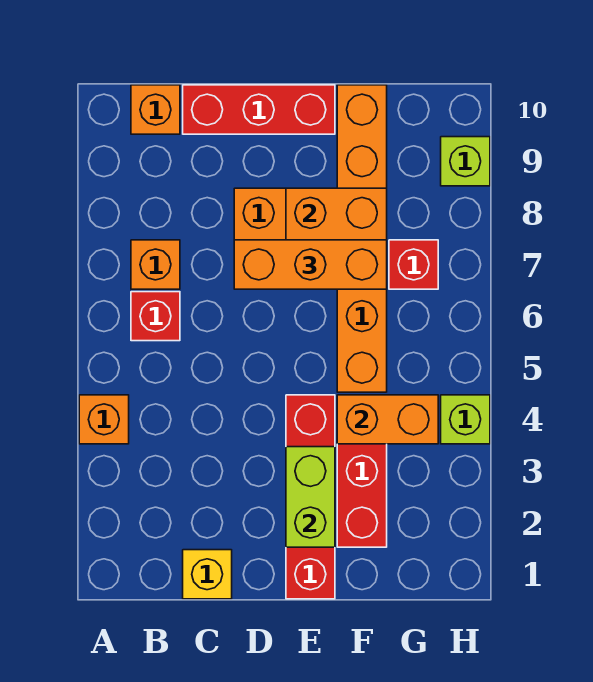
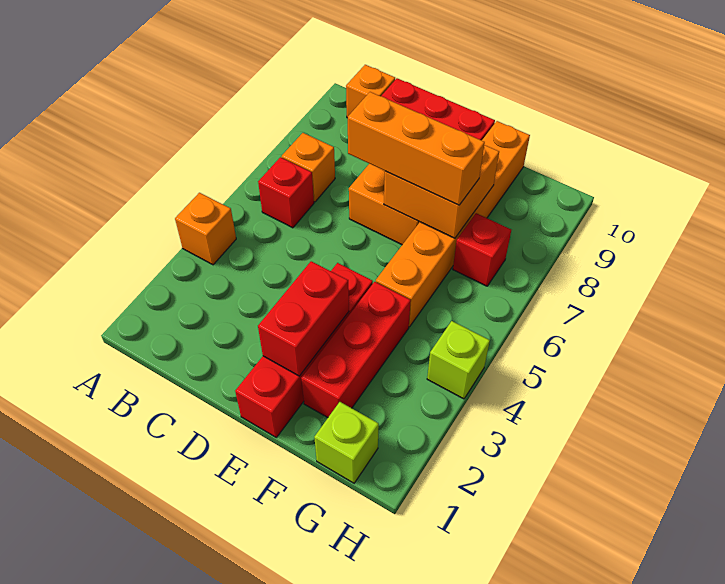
yellow 1x1 brick [183,550,232,599] -> none
lime 1x2 brick [286,447,335,547] -> red 1x2 brick [258,261,349,376]
orange 1x2 brick [337,395,438,444] -> none
lime 1x1 brick [441,137,490,186] -> lime 1x1 brick moved to [314,402,379,483]

